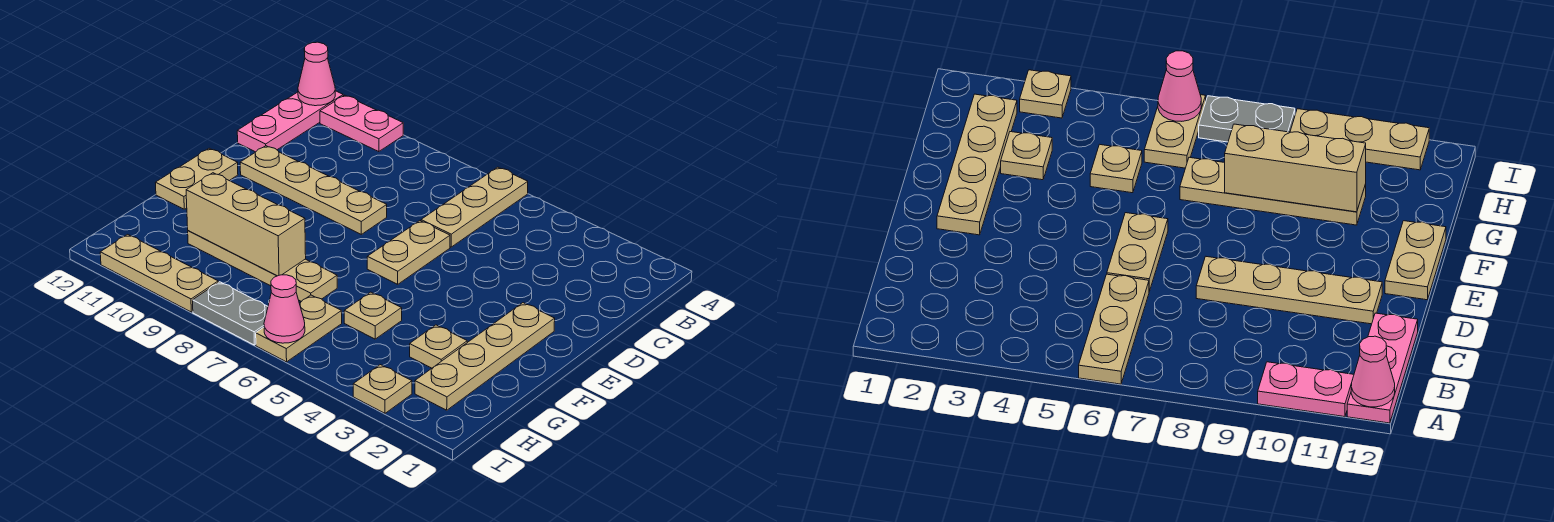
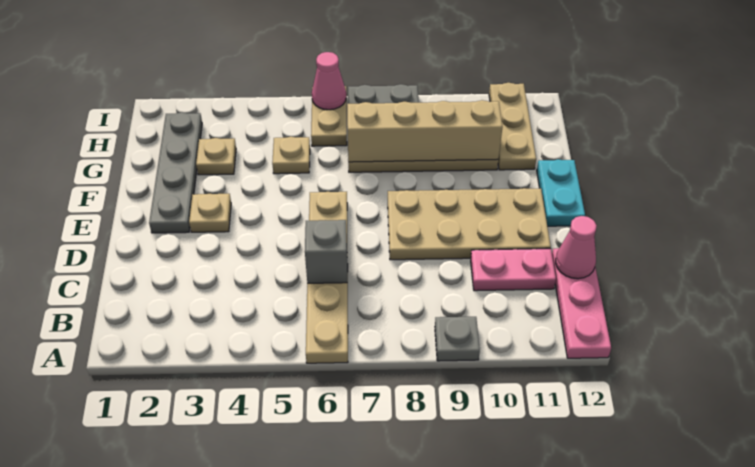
none -> grey 1x1 plate [435,317,480,361]
pink 1x2 plate [320,95,403,152] -> pink 1x2 plate moved to [471,249,556,291]
pink 1x1 cone [298,42,335,106] -> pink 1x1 cone moved to [556,216,597,279]
none -> grey 1x1 brick [305,220,347,283]
tan 1x4 plate [240,146,387,234] -> tan 2x4 plate [388,188,551,260]
tan 1x4 plate [415,303,555,410] -> grey 1x4 plate [149,112,202,233]
tan 1x2 plate [155,148,238,209] -> cyan 1x2 plate [537,159,585,226]
tan 1x3 brick [186,173,306,276] -> tan 1x4 brick [347,100,502,162]
tan 1x1 plate [353,365,412,413] -> tan 1x1 plate moved to [189,194,231,232]
tan 1x3 plate [100,234,218,312] -> tan 1x3 plate turned to [489,83,536,170]

